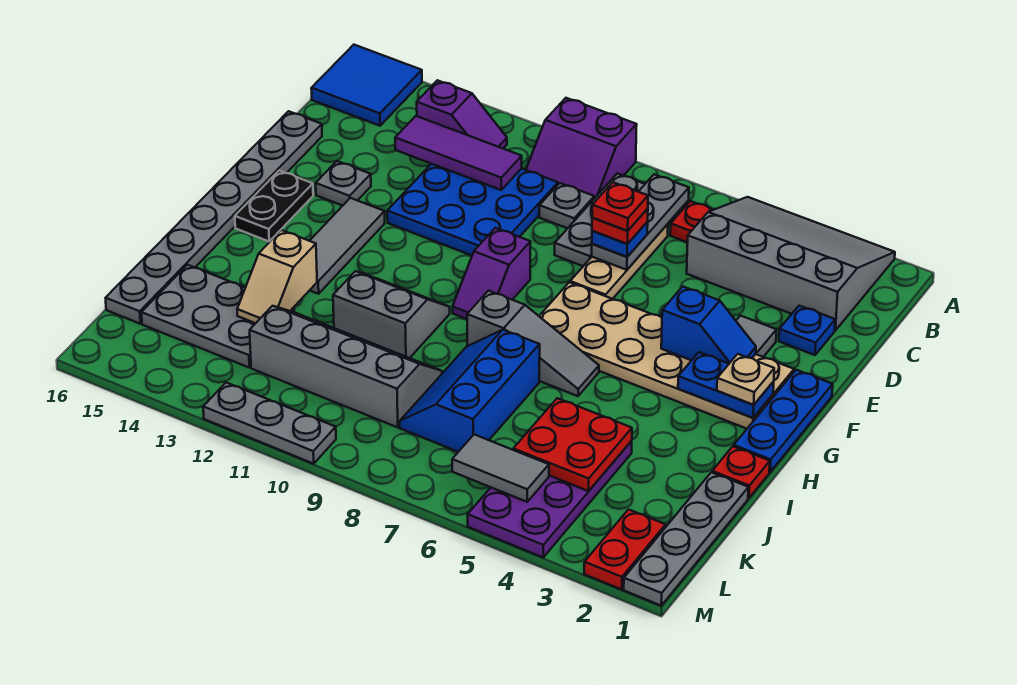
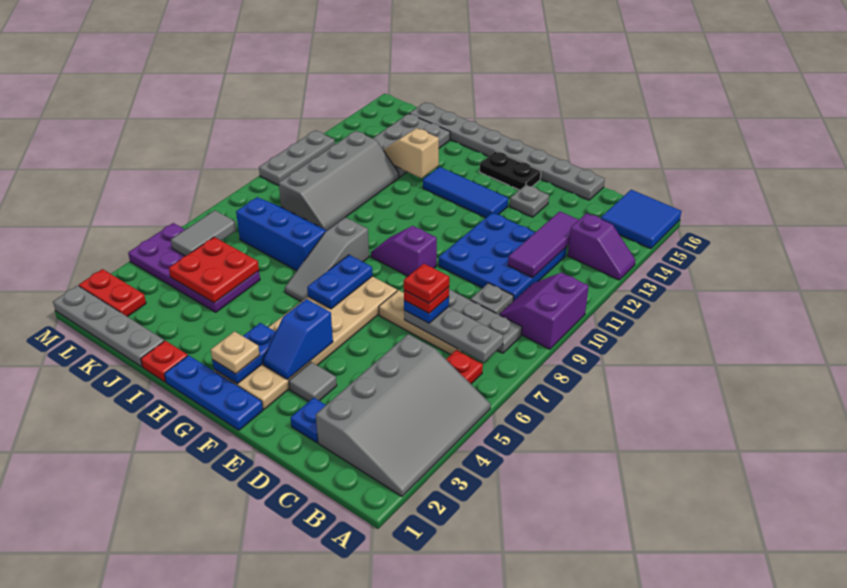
purple 1x2 slope [417,80,507,148] -> purple 1x2 slope turned to [568,213,635,280]
grey 1x3 tile [310,198,385,294] -> blue 1x3 tile [423,167,508,218]
none -> blue 1x2 plate [307,255,372,309]
grey 2x2 slope [333,271,450,358] -> none

